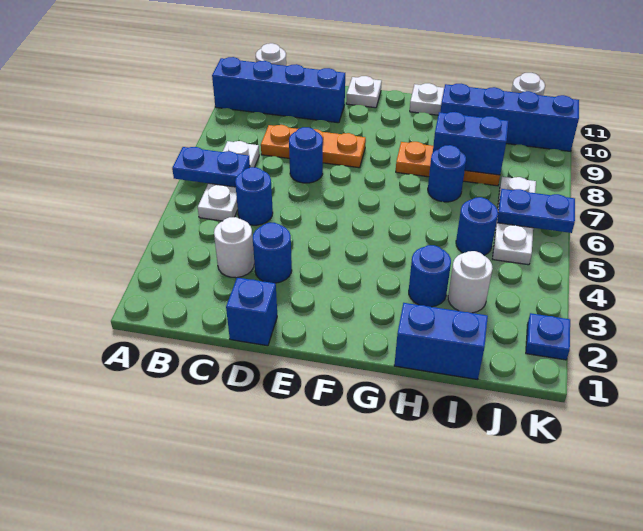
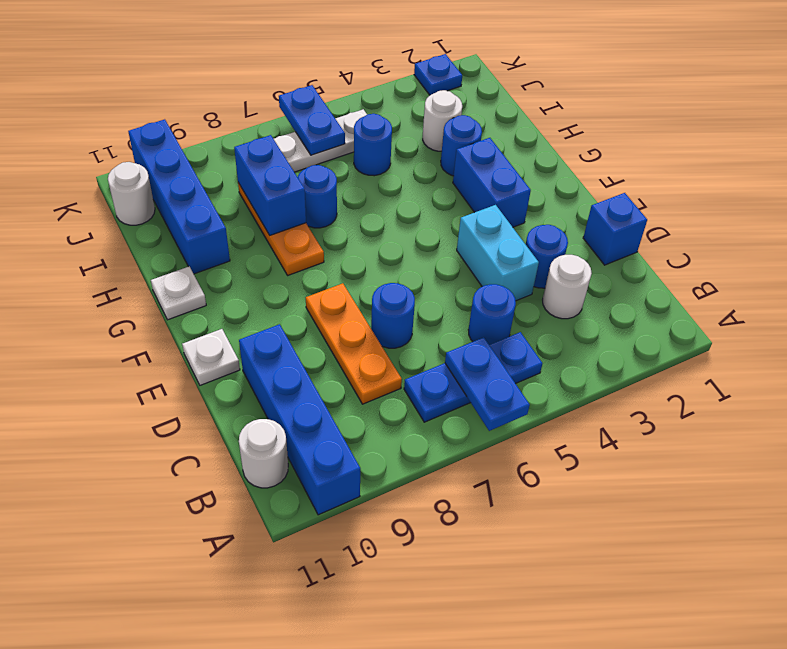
white 1x3 plate [198,141,259,221] -> blue 1x3 plate [404,332,542,422]
none -> cyan 1x2 brick [457,205,539,301]
blue 1x2 brick [394,303,488,380] -> blue 1x2 brick moved to [453,138,531,227]

